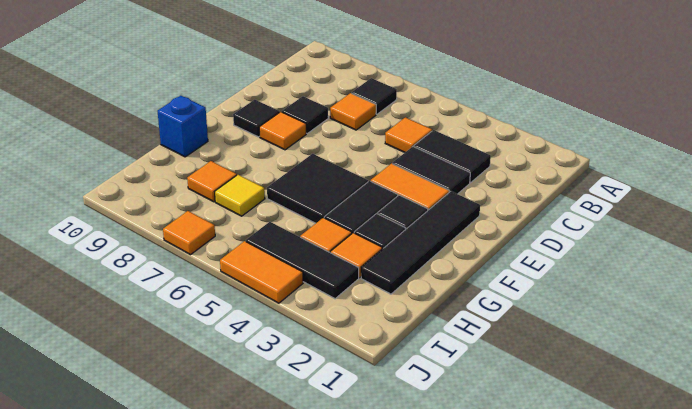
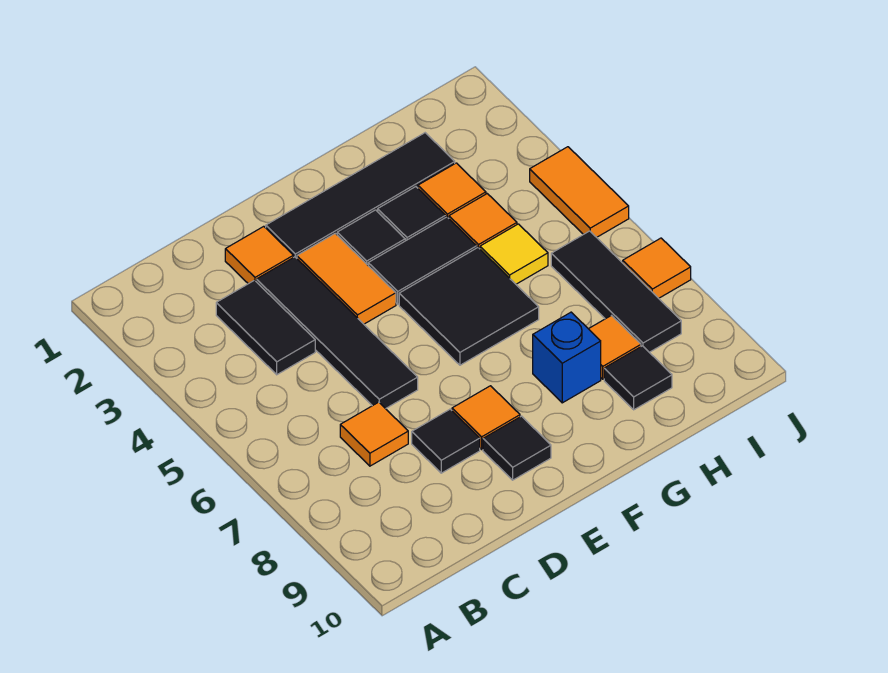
black 1x1 tile [352,78,397,114] -> black 1x1 tile moved to [604,346,672,410]
orange 1x1 tile [385,117,432,152] -> orange 1x1 tile moved to [225,226,293,284]
black 1x2 tile [393,147,470,194] -> black 1x4 tile [257,257,418,409]
blue 1x1 brick [158,96,208,157] -> blue 1x1 brick moved to [533,312,601,403]
yellow 1x1 tile [215,175,265,216] -> yellow 1x1 tile moved to [480,224,548,284]
black 1x3 tile [246,222,359,299] -> black 1x3 tile moved to [551,231,681,352]

